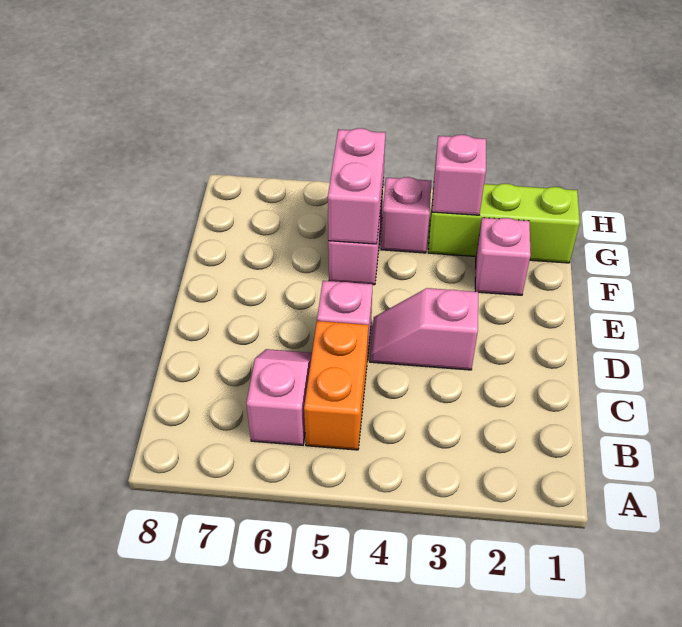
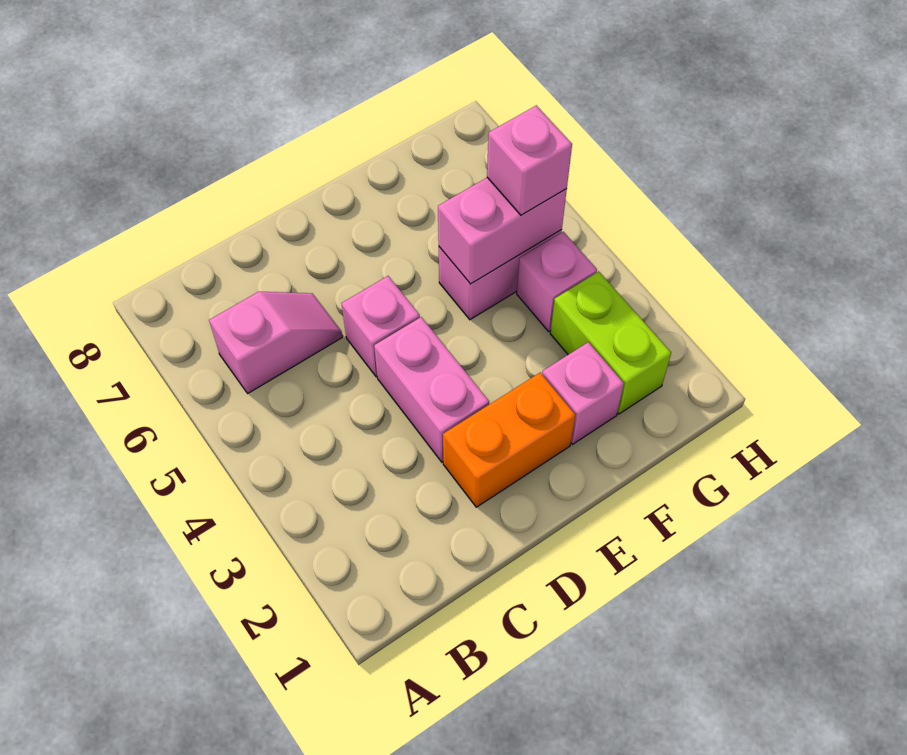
orange 1x2 brick [304,321,368,450] -> orange 1x2 brick moved to [443,373,575,507]
pink 1x2 slope [370,288,478,370] -> pink 1x2 brick [374,317,489,462]
lime 1x3 brick [428,184,580,263] -> lime 1x2 brick [550,272,671,414]
pink 1x1 brick [432,135,486,215] -> pink 1x1 brick moved to [487,105,572,215]

